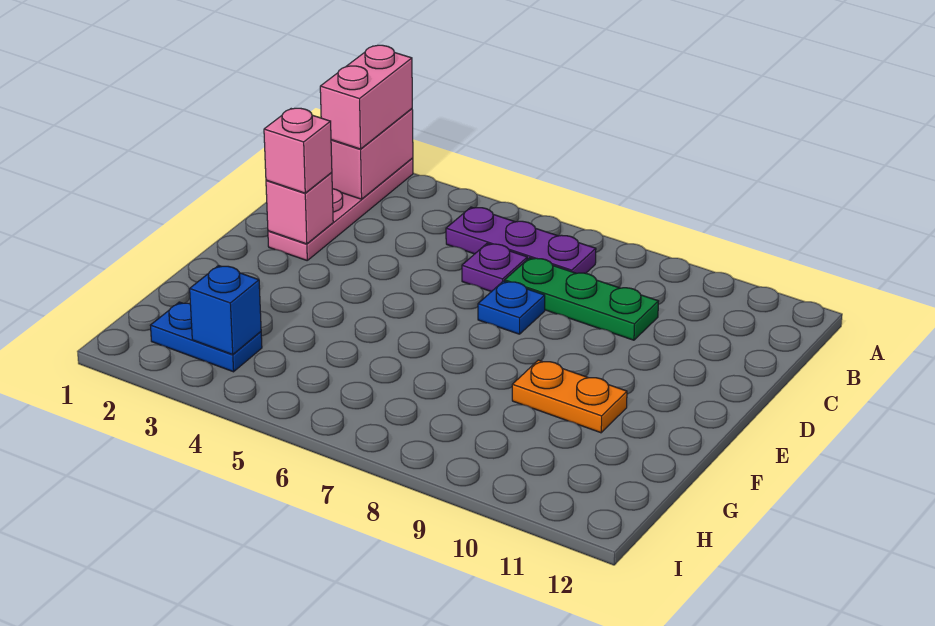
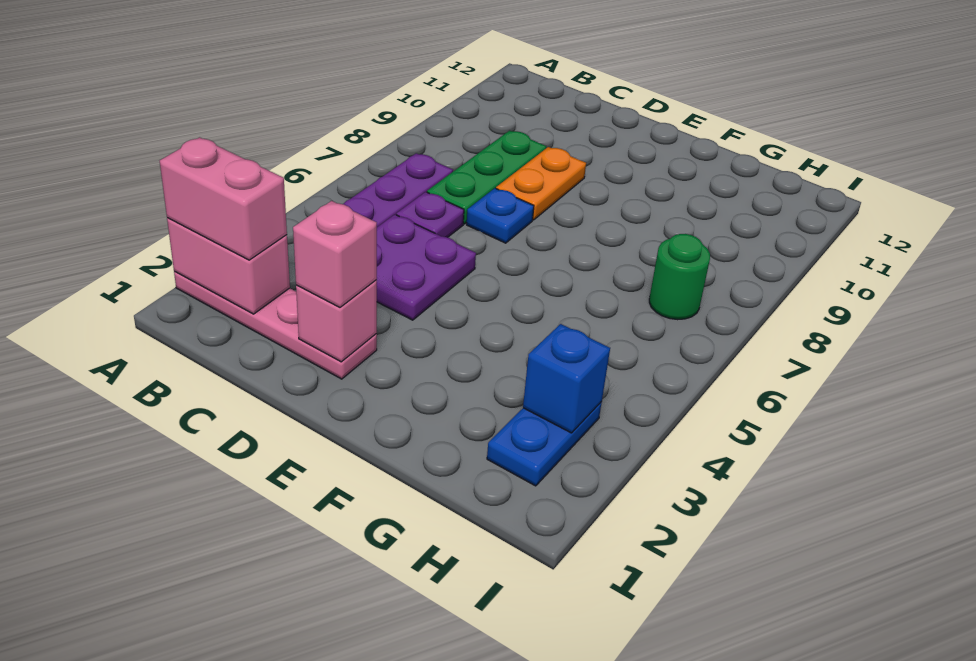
none -> purple 2x2 plate [377,215,476,320]
orange 1x2 plate [512,360,627,433] -> orange 1x2 plate moved to [496,147,586,220]
none -> green 1x1 round brick [649,234,710,320]

